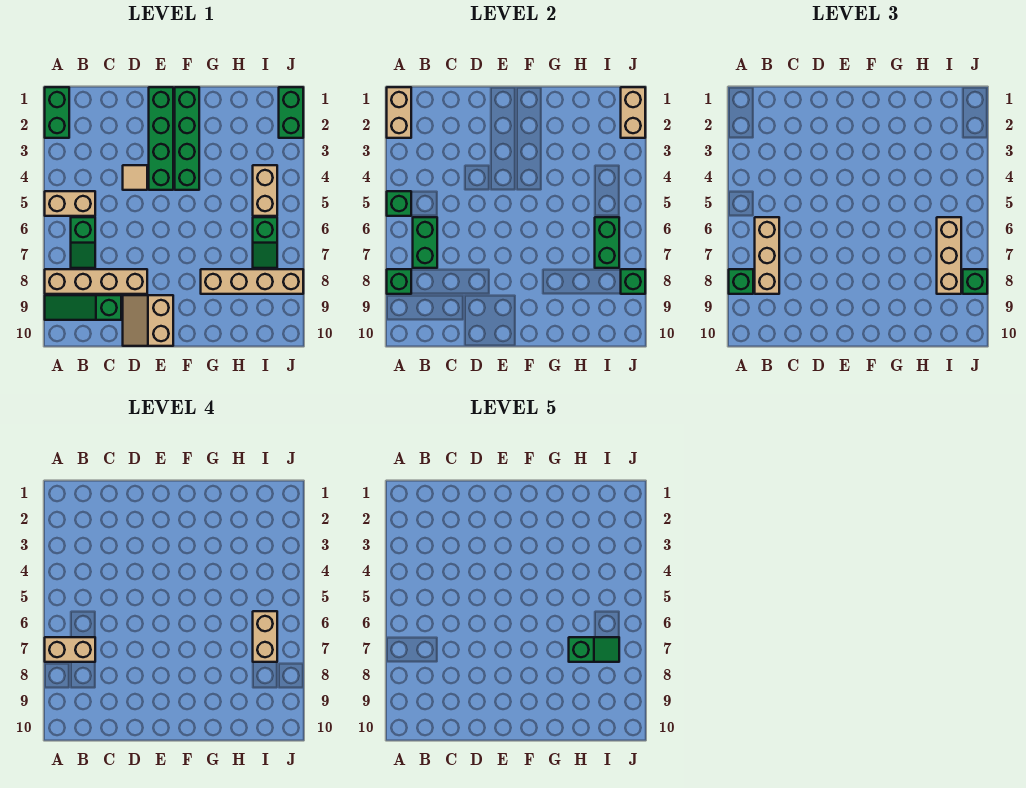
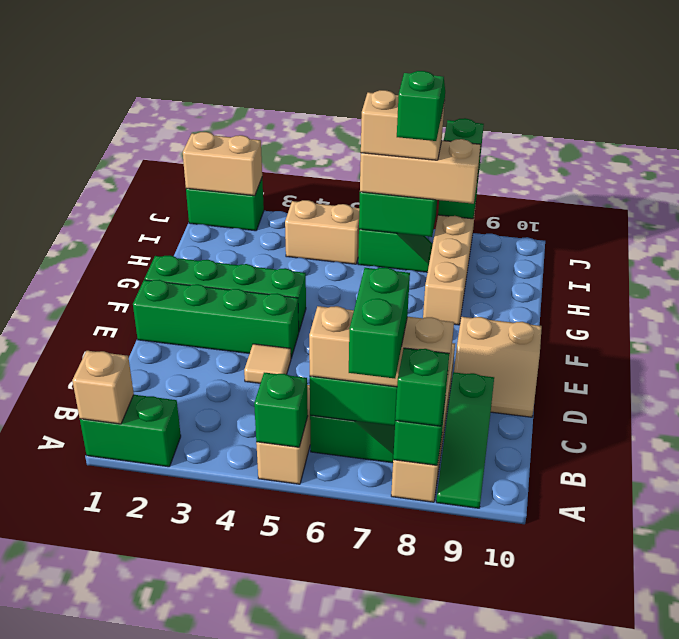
tan 1x2 brick [387,87,411,138] -> tan 1x1 brick [72,351,134,424]
tan 1x2 brick [45,637,95,662] -> green 1x2 brick [349,267,410,378]

